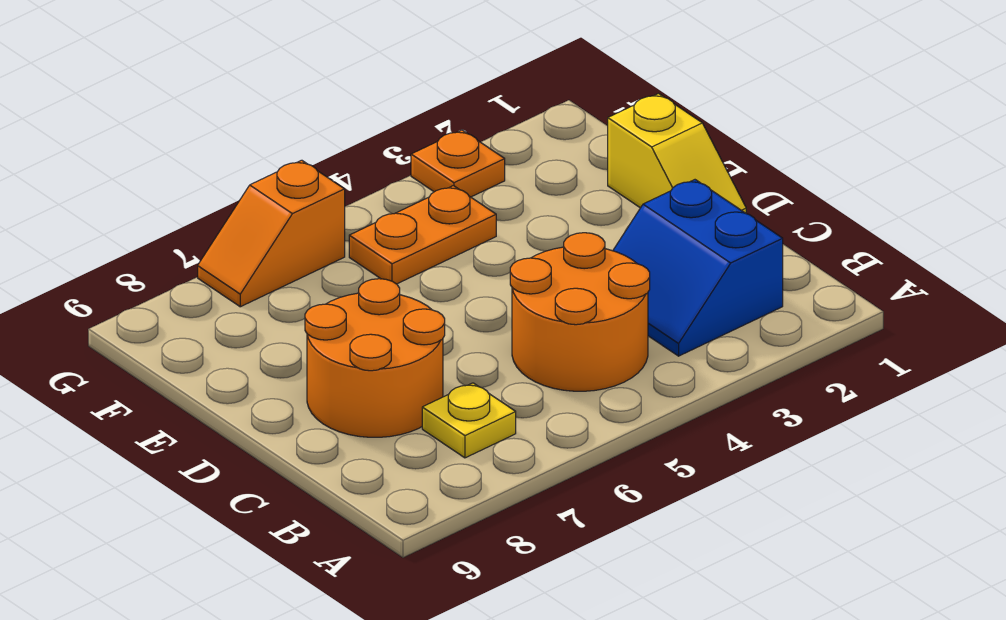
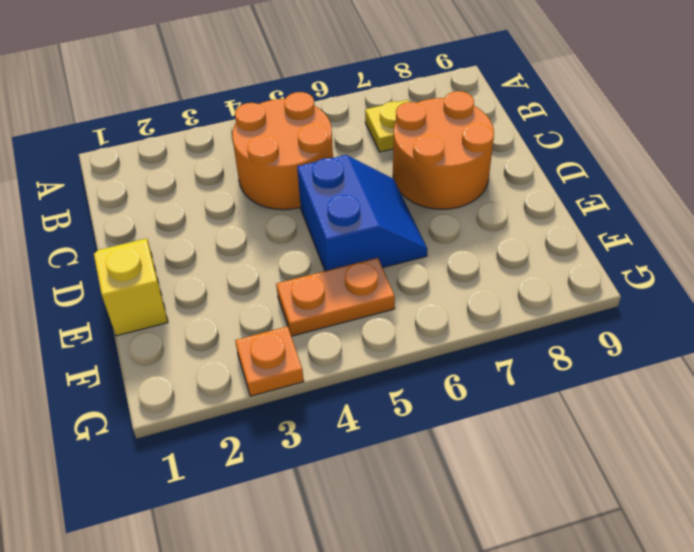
blue 2x2 slope [613,180,783,356] -> blue 2x2 slope moved to [297,155,428,271]
orange 1x2 slope [198,160,345,307] -> none

